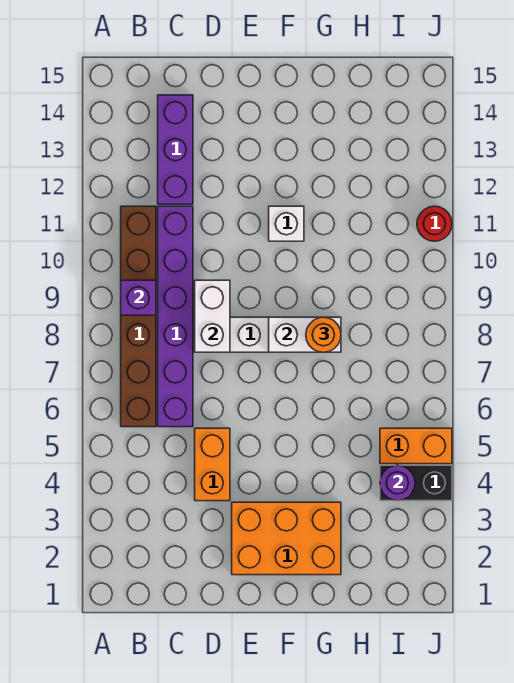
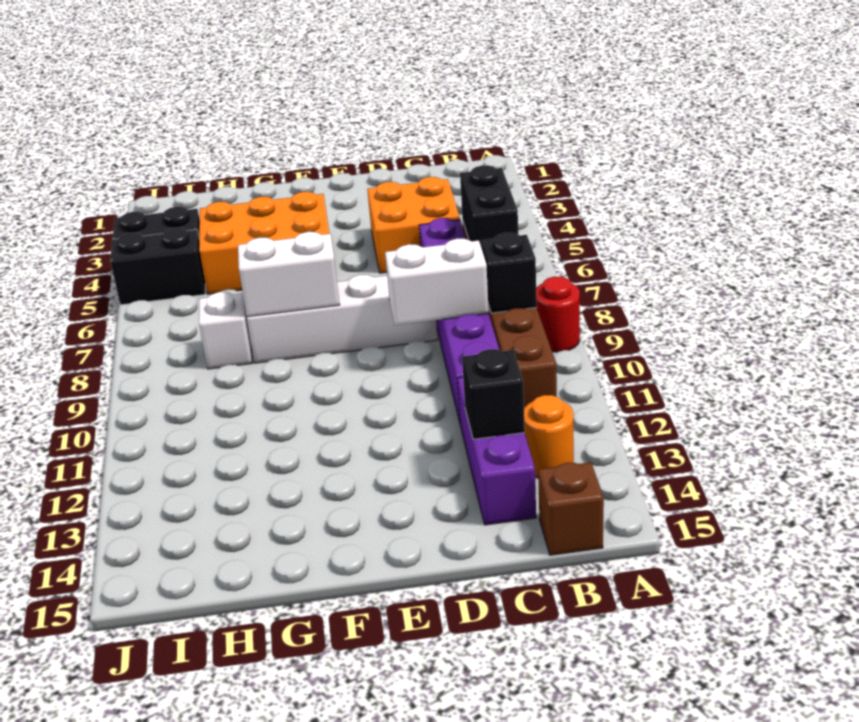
none -> black 1x2 brick [460,166,518,248]
purple 1x1 brick [121,280,156,315] -> black 1x1 brick [481,233,537,313]
none -> brown 1x1 brick [538,462,604,555]
none -> black 1x1 brick [462,349,525,439]
orange 1x2 brick [195,428,230,501] -> orange 2x2 brick [367,177,460,273]
white 1x2 brick [195,280,230,352] -> white 1x2 brick turned to [385,239,489,325]
orange 2x3 brick [232,502,341,575] -> orange 2x3 brick moved to [199,192,329,294]
white 1x1 brick [269,206,304,241] -> white 1x1 brick moved to [199,292,252,369]
orange 1x1 round brick [306,317,341,352] -> orange 1x1 round brick moved to [524,395,574,478]
purple 1x1 round brick [380,465,415,501] -> none
orange 1x2 brick [380,428,452,464] -> black 1x2 brick [110,228,205,305]
red 1x1 round brick [417,206,452,241] -> red 1x1 round brick moved to [536,277,580,352]

